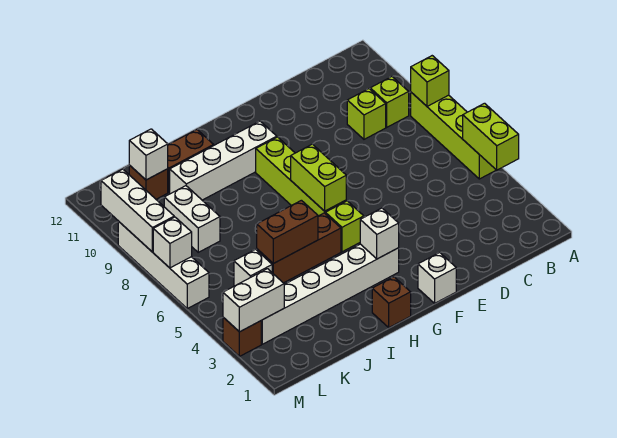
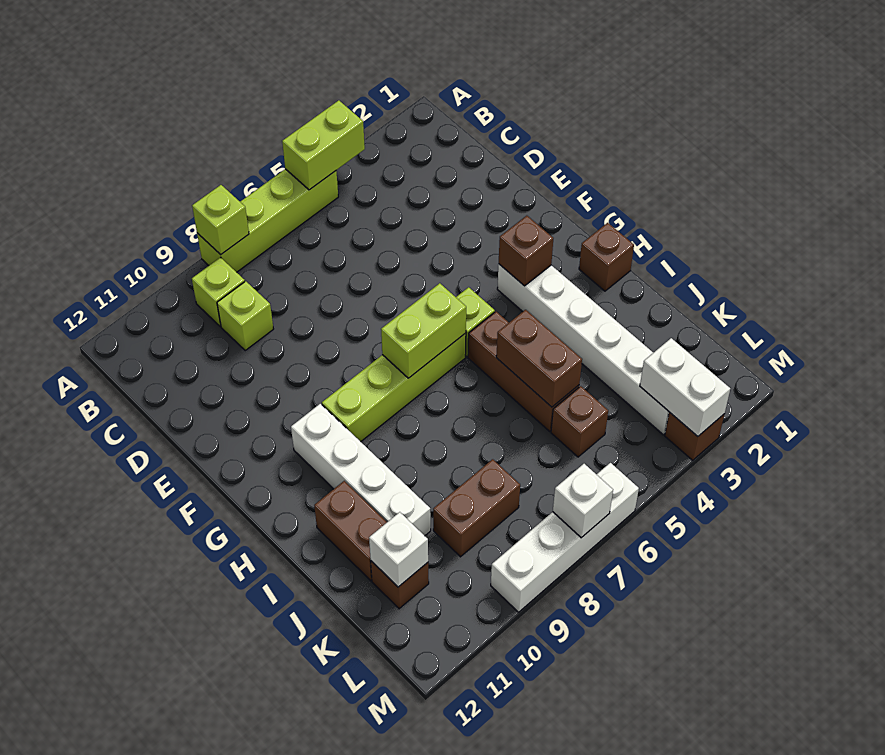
white 1x1 brick [418,253,456,303] -> none
white 1x1 brick [360,208,399,259] -> brown 1x1 brick [499,216,553,286]
white 1x1 brick [234,249,272,286] -> brown 1x1 brick [551,386,608,457]
white 1x2 brick [164,186,220,252] -> brown 1x2 brick [433,459,520,557]
white 1x3 brick [101,169,174,252] -> none

